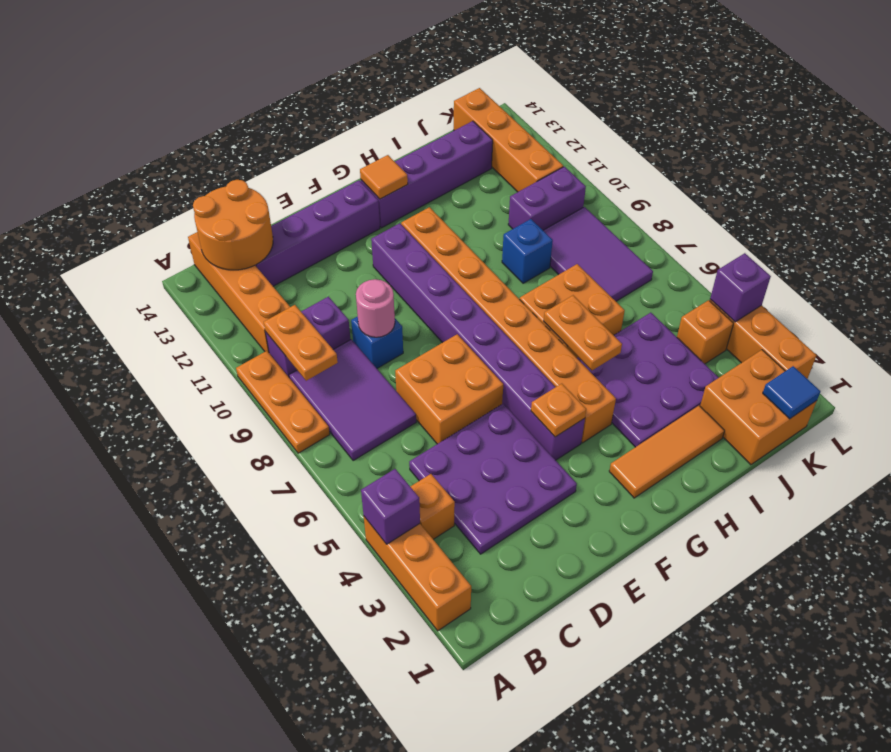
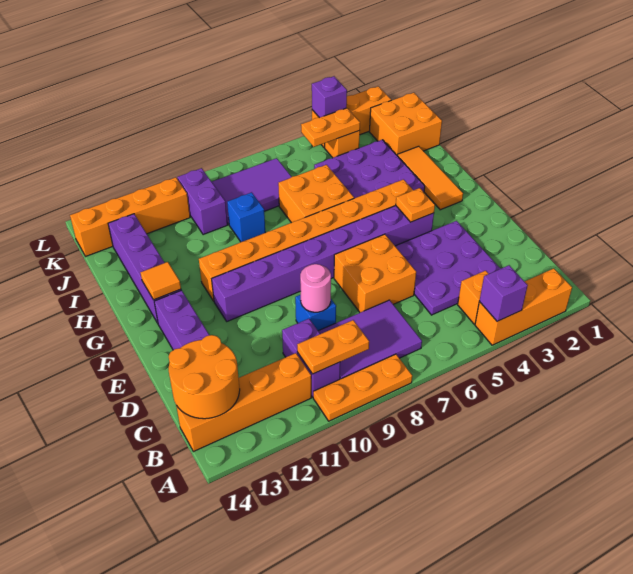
orange 1x2 plate [544,295,622,371] -> orange 1x2 plate moved to [301,108,360,147]
blue 1x1 tile [763,366,820,419] -> none

